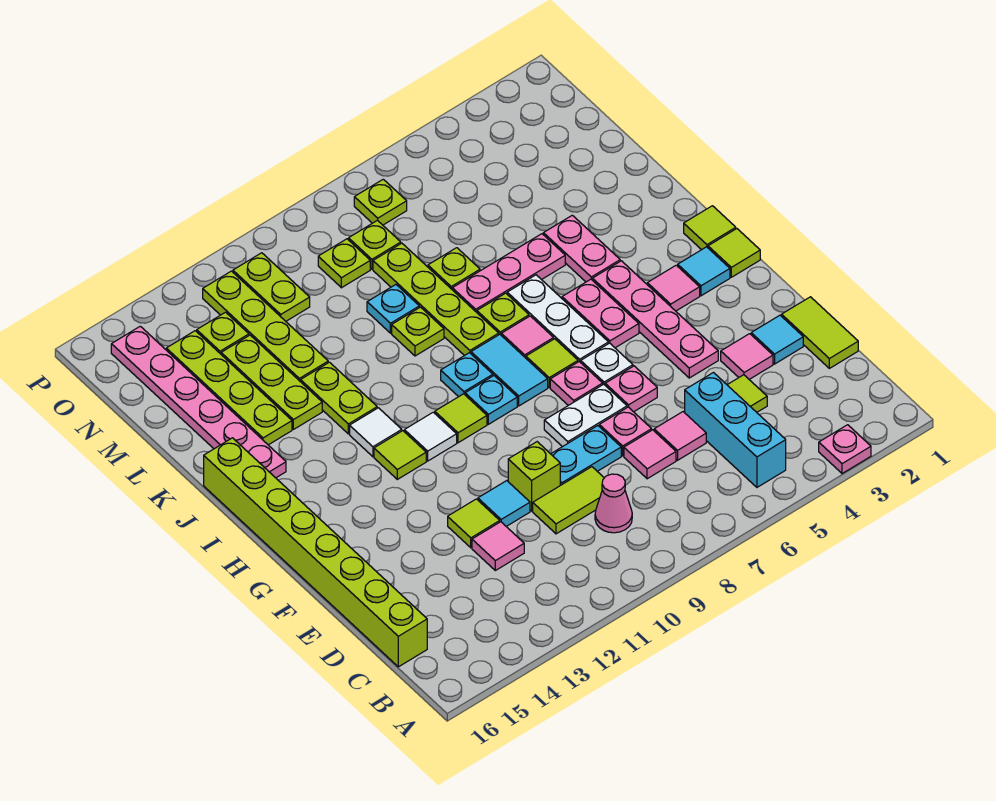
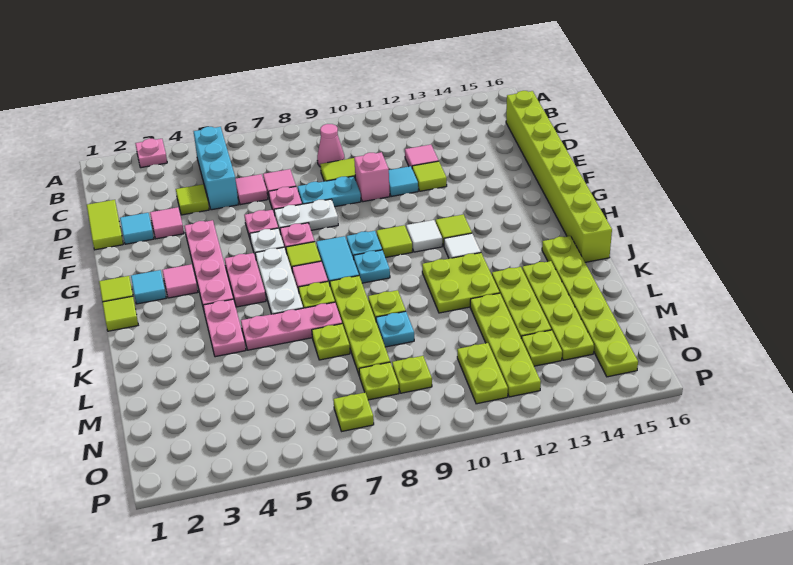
lime 1x1 brick [508,442,560,511] -> pink 1x1 brick [354,152,390,202]
lime 1x2 plate [301,362,377,434] -> lime 2x2 plate [422,253,500,313]
pink 1x6 plate [111,326,286,478] -> lime 1x6 plate [542,236,638,377]

